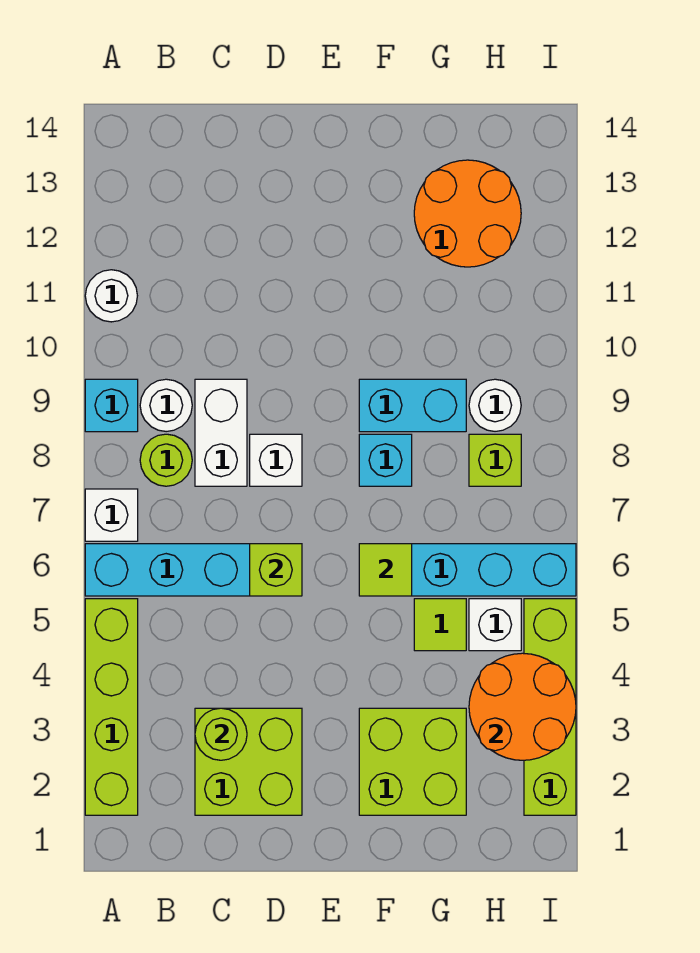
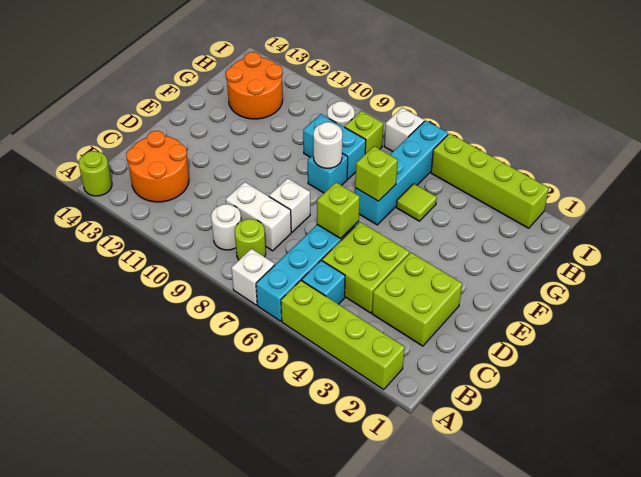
cyan 1x1 brick [85,379,138,432] -> cyan 1x1 brick moved to [302,260,345,304]
white 1x1 round brick [85,270,137,322] -> white 1x1 round brick moved to [313,122,342,168]
lime 1x1 round brick [195,708,247,760] -> lime 1x1 round brick moved to [79,151,112,196]
lime 2x2 brick [359,708,466,815] -> lime 2x2 brick moved to [322,222,409,313]
lime 1x1 tile [359,544,412,596] -> lime 1x1 brick [355,146,398,201]
cyan 1x2 brick [359,379,466,432] -> cyan 1x2 brick turned to [303,114,366,179]
orange 2x2 round brick [469,653,576,760] -> orange 2x2 round brick moved to [126,131,189,202]
white 1x1 brick [469,599,521,651] -> white 1x1 brick moved to [384,108,424,151]

